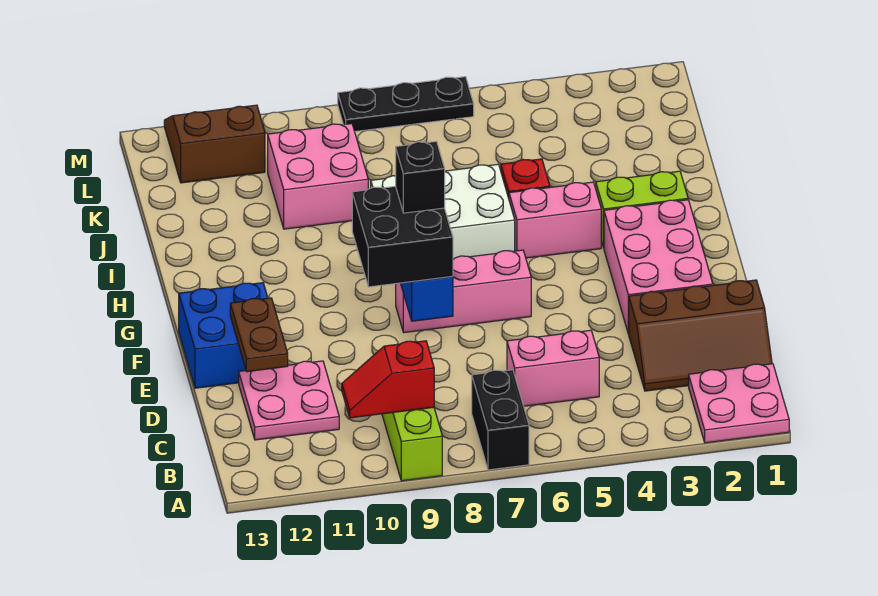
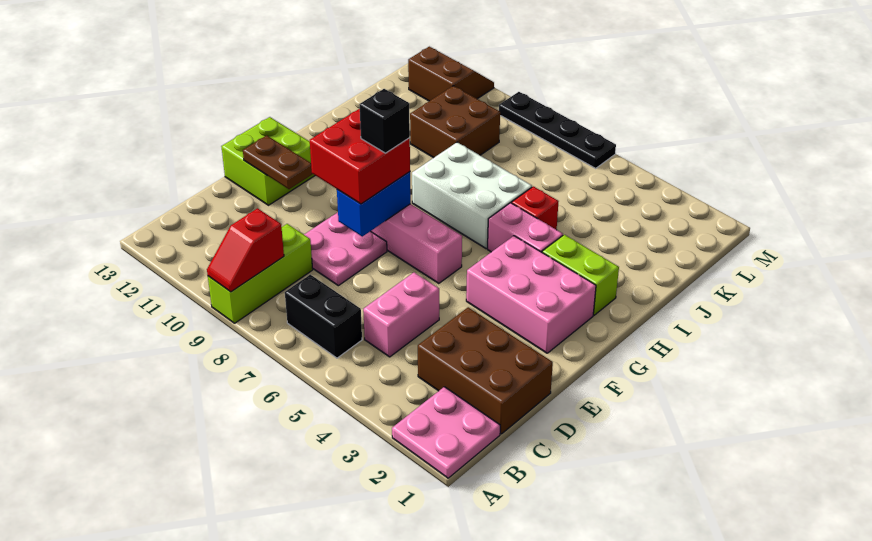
black 1x2 brick [472,370,529,470] -> black 1x2 brick turned to [285,275,362,358]
red 1x2 slope [342,341,434,418] -> red 1x2 slope turned to [207,208,284,292]
brown 2x3 slope [629,280,772,391] -> brown 2x3 brick [418,307,553,434]
pink 1x2 brick [507,330,599,406] -> pink 1x2 brick turned to [363,272,439,357]
pink 2x2 plate [239,361,339,440] -> pink 2x2 plate moved to [304,212,387,286]
brown 1x2 plate [230,298,288,372] -> brown 1x2 plate turned to [243,135,312,189]
pink 2x3 brick [604,200,713,334] -> pink 2x3 brick turned to [466,236,596,353]
black 2x2 brick [352,186,453,287] -> red 2x2 brick [310,109,410,204]
blue 2x2 brick [179,283,268,388] -> lime 2x2 brick [221,117,315,205]
pink 2x2 brick [268,124,368,229] -> brown 2x2 brick [410,86,500,158]
black 1x3 plate [338,77,474,131] -> black 1x4 plate [499,92,616,168]

